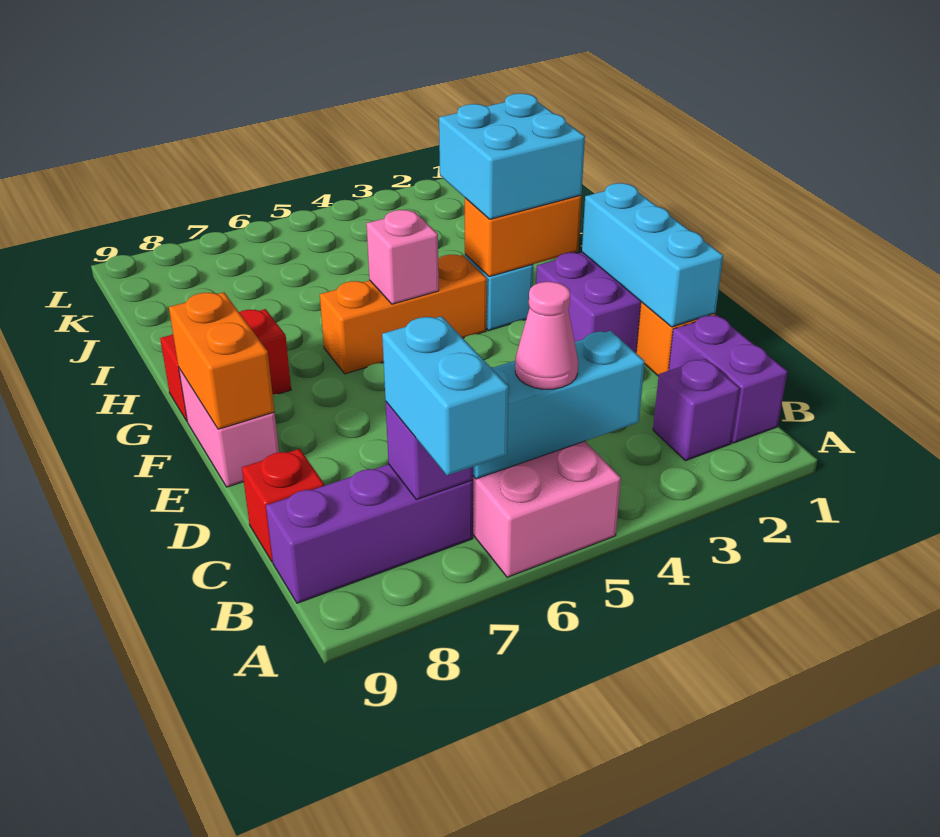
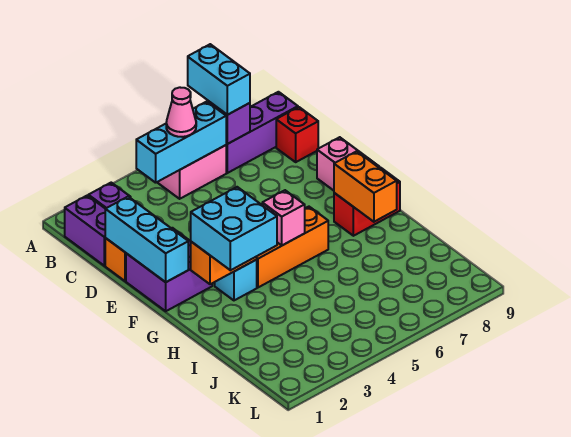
orange 1x2 brick [169,292,274,429] -> orange 1x2 brick moved to [334,151,397,222]

